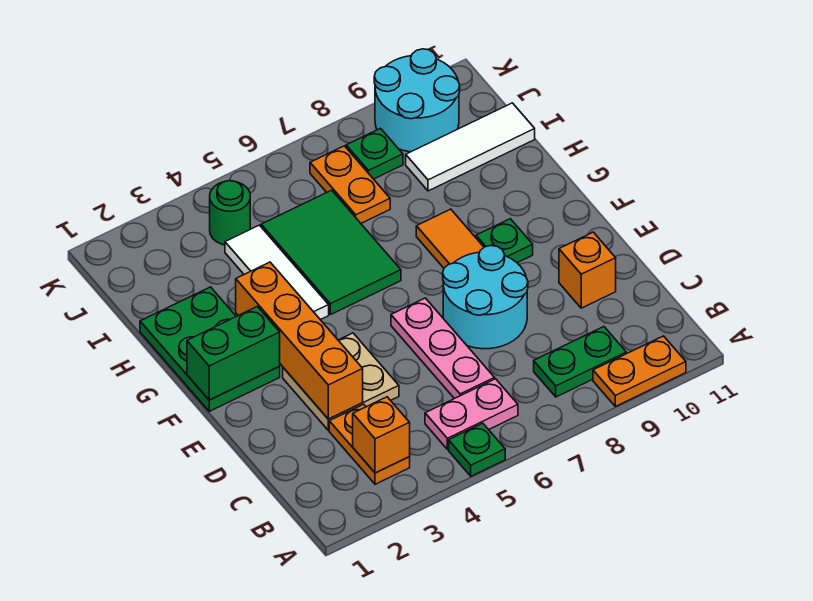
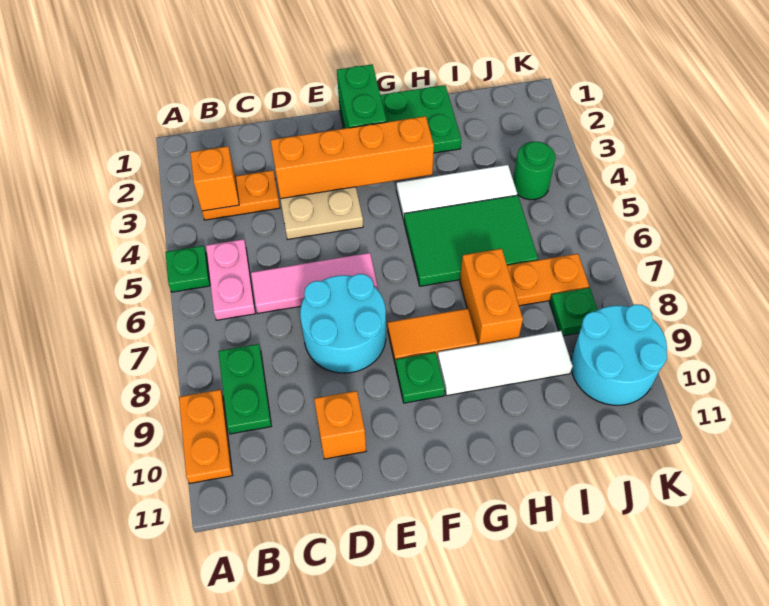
pink 1x3 plate [391,298,495,399] -> pink 1x3 tile [251,253,377,313]
none -> orange 1x2 brick [460,249,523,345]
white 1x3 tile [406,103,535,191] -> white 1x3 tile turned to [437,331,572,396]

